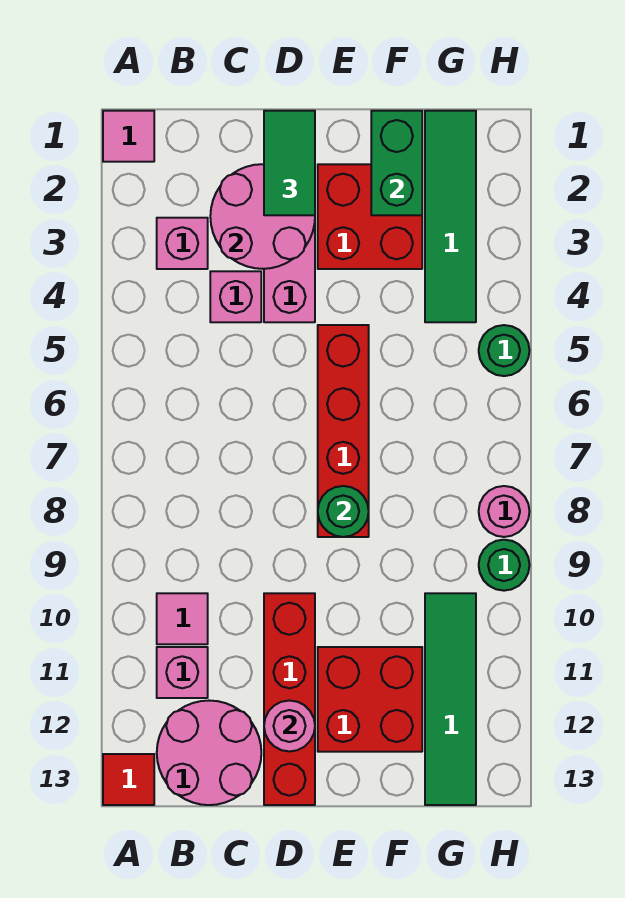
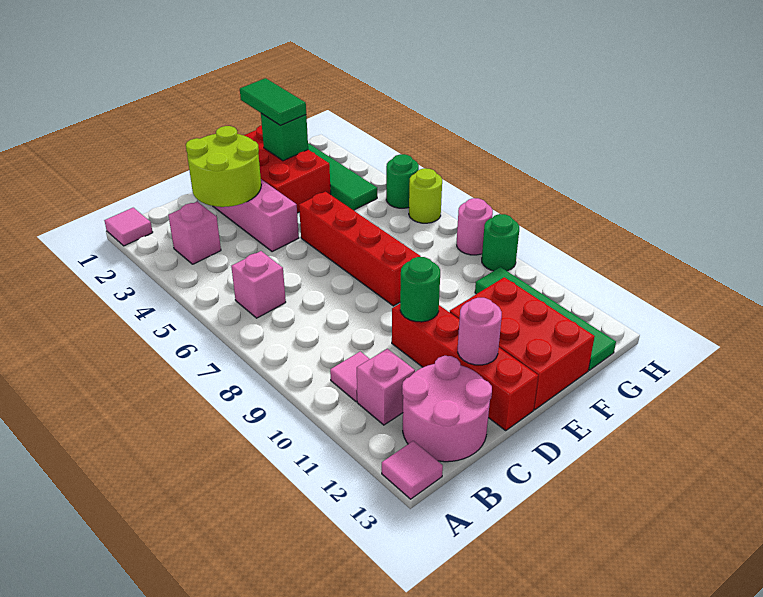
red 1x1 tile [103,754,154,805] -> pink 1x1 tile [382,441,443,499]
pink 2x2 round brick [210,164,315,269] -> lime 2x2 round brick [186,126,261,207]
pink 1x1 brick [210,271,261,322] -> pink 1x1 brick moved to [231,251,286,318]
green 1x2 tile [264,111,315,215] -> green 1x2 tile moved to [240,78,306,126]
red 2x2 brick [318,164,422,269] -> red 2x3 brick [244,125,331,213]
green 1x1 round brick [318,486,369,537] -> green 1x1 round brick moved to [400,257,440,322]
red 2x2 brick [318,647,422,752] -> red 2x3 brick [450,277,595,410]
green 1x2 brick [371,111,422,215] -> green 1x1 brick [261,113,308,161]
none -> lime 1x1 round brick [409,168,442,223]

